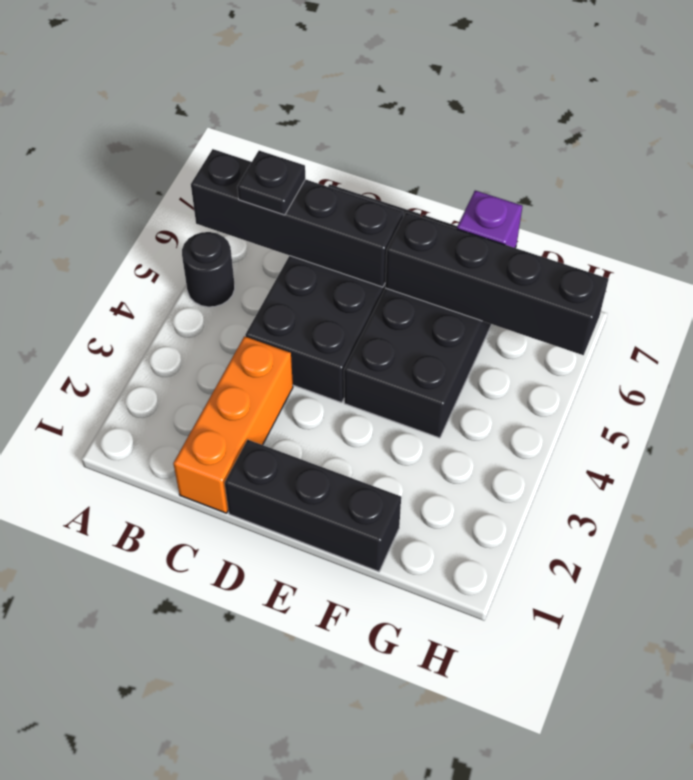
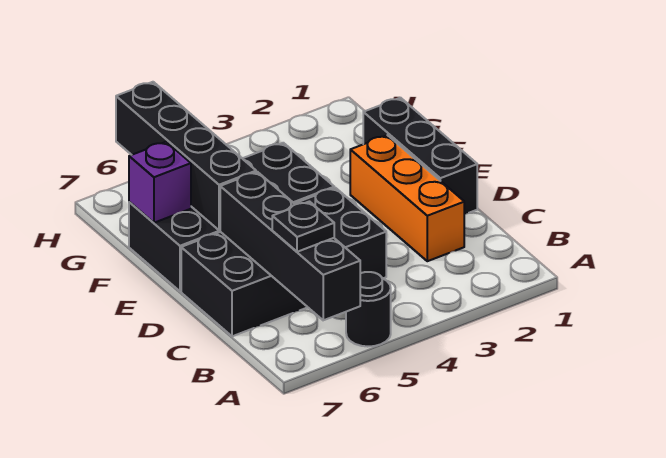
orange 1x3 brick [173,336,293,513] -> orange 1x3 brick turned to [350,135,464,261]

